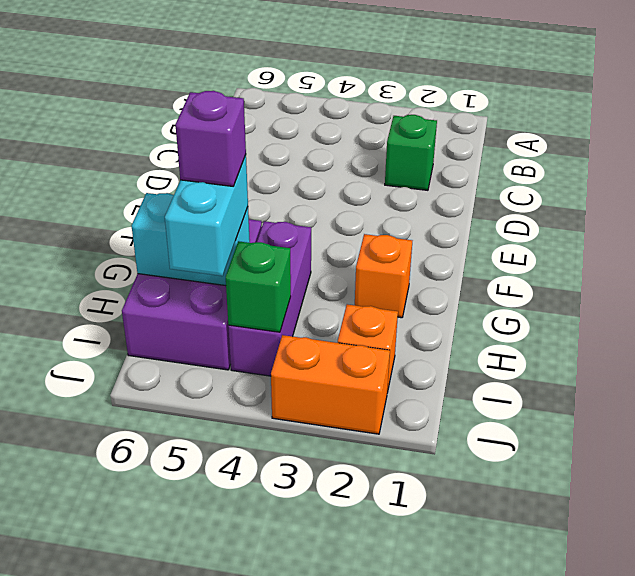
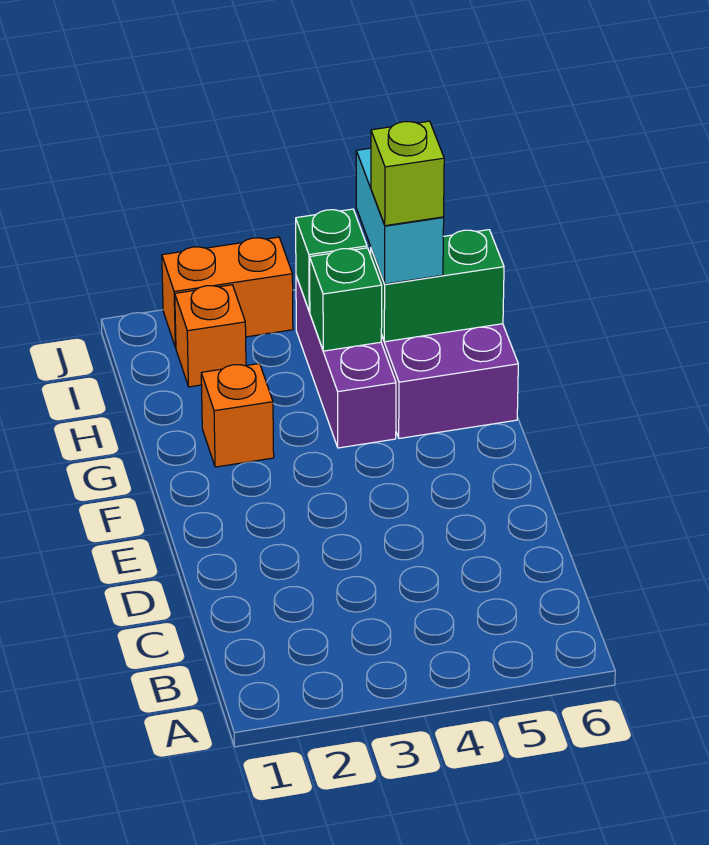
green 1x1 brick [385,115,437,190] -> green 1x1 brick moved to [310,248,382,351]
cyan 1x2 brick [132,193,250,286] -> green 1x2 brick [371,230,504,342]
purple 1x1 brick [175,91,246,187] -> lime 1x1 brick [371,121,444,226]

